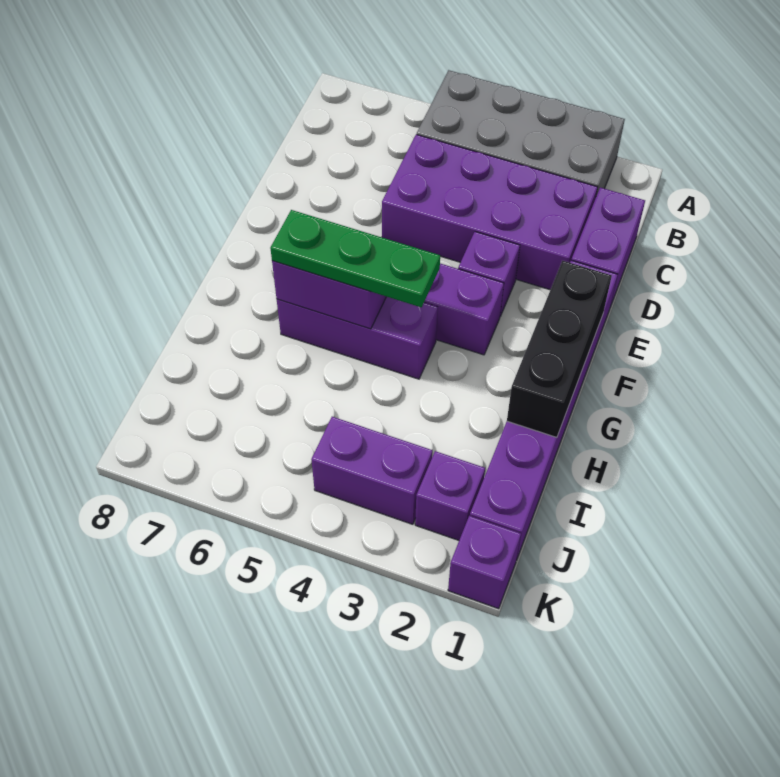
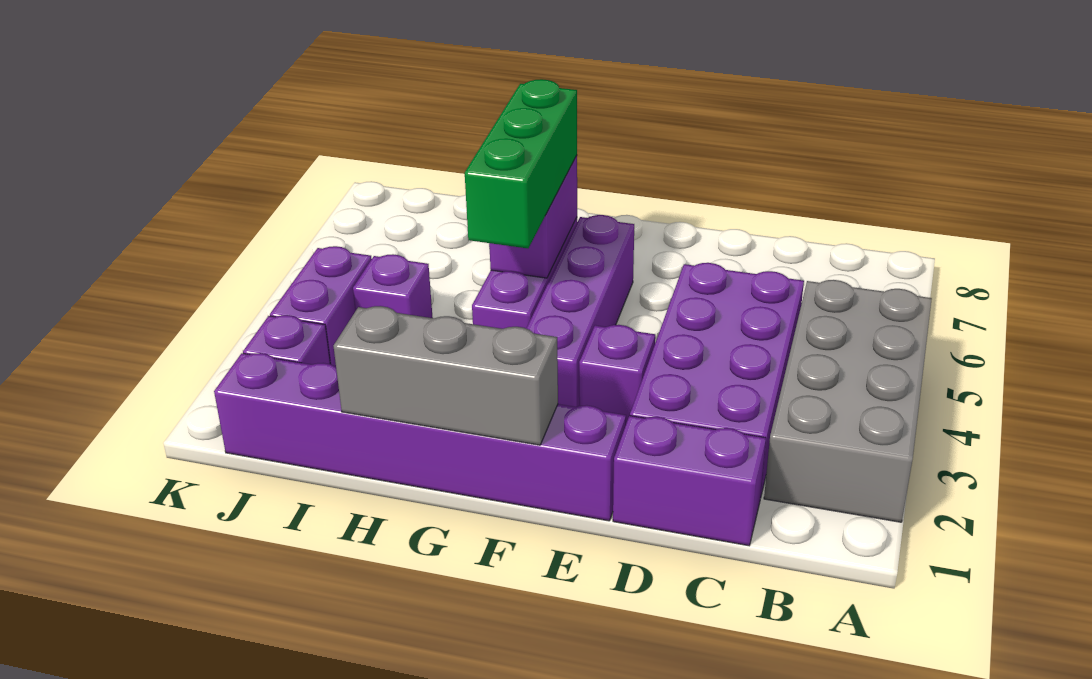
black 1x3 brick [507,261,612,437] -> grey 1x3 brick [334,306,558,445]
green 1x3 plate [270,210,440,307] -> green 1x3 brick [465,79,577,248]
purple 1x1 brick [448,516,521,609] -> purple 1x1 brick moved to [353,254,433,318]

